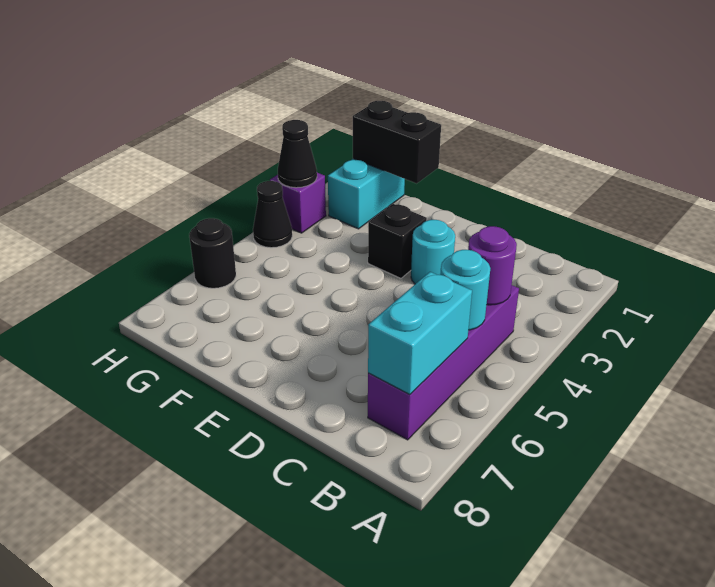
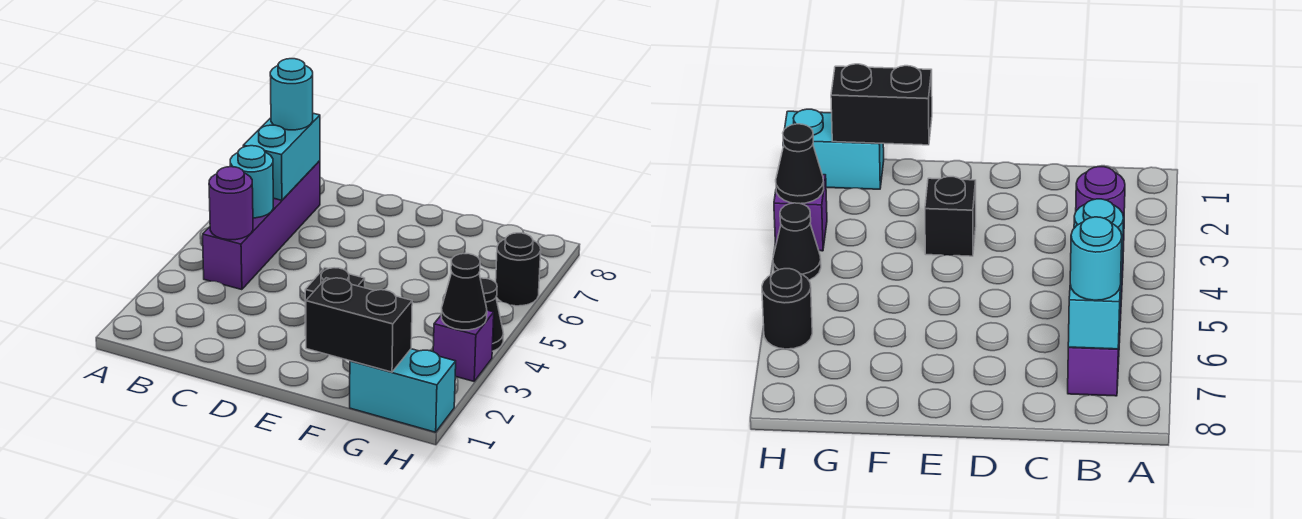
cyan 1x1 round brick [411,220,455,284] -> cyan 1x1 round brick moved to [270,59,313,130]
cyan 1x2 brick [328,159,405,229] -> cyan 1x2 brick turned to [350,349,456,432]

